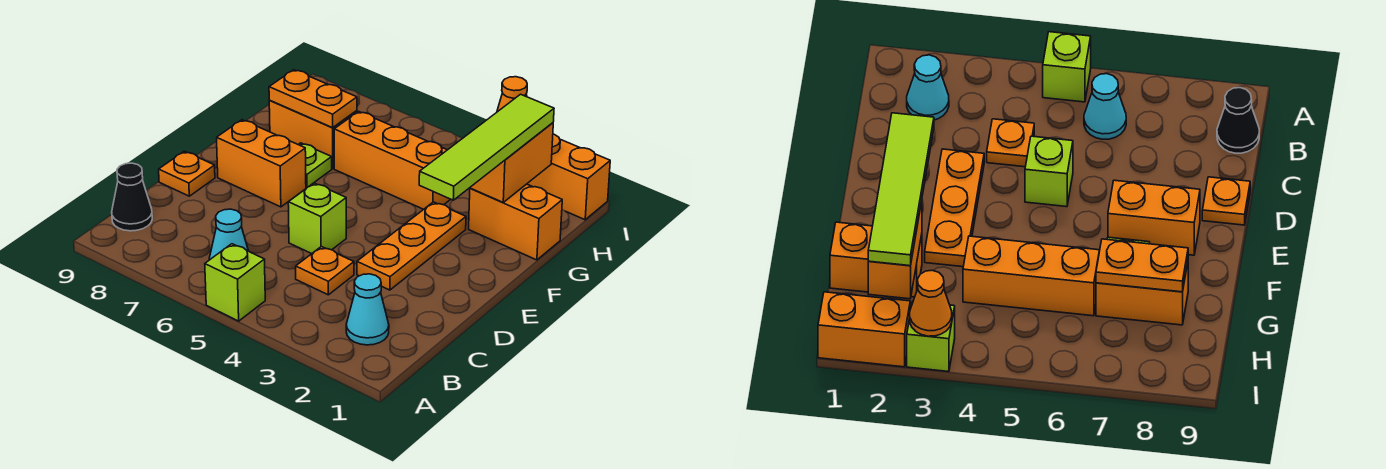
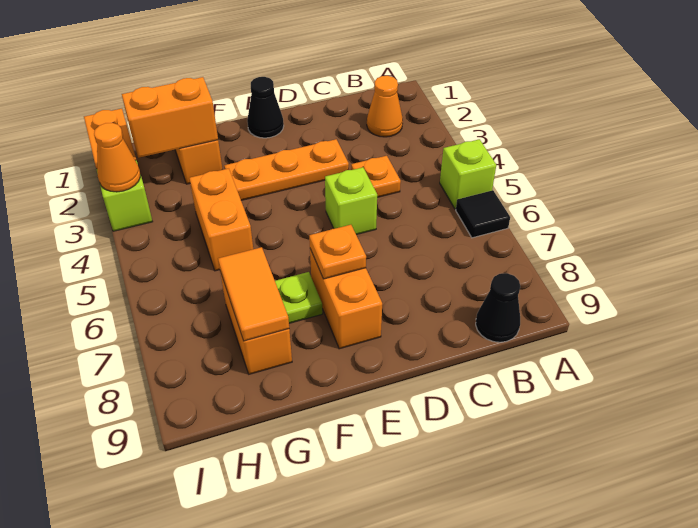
none -> black 1x1 tile [456,190,510,238]
cyan 1x1 cone [346,274,389,345] -> orange 1x1 cone [367,76,403,137]
cyan 1x1 cone [209,209,248,260] -> none
orange 1x1 plate [159,151,215,196] -> orange 1x1 plate moved to [309,225,366,279]
none -> black 1x1 cone [247,77,284,138]
lime 1x4 tile [419,94,554,200] -> none
orange 1x3 brick [334,111,451,209] -> orange 1x2 brick [189,168,253,271]
orange 1x2 plate [269,70,357,128] -> orange 1x2 tile [218,247,289,341]

